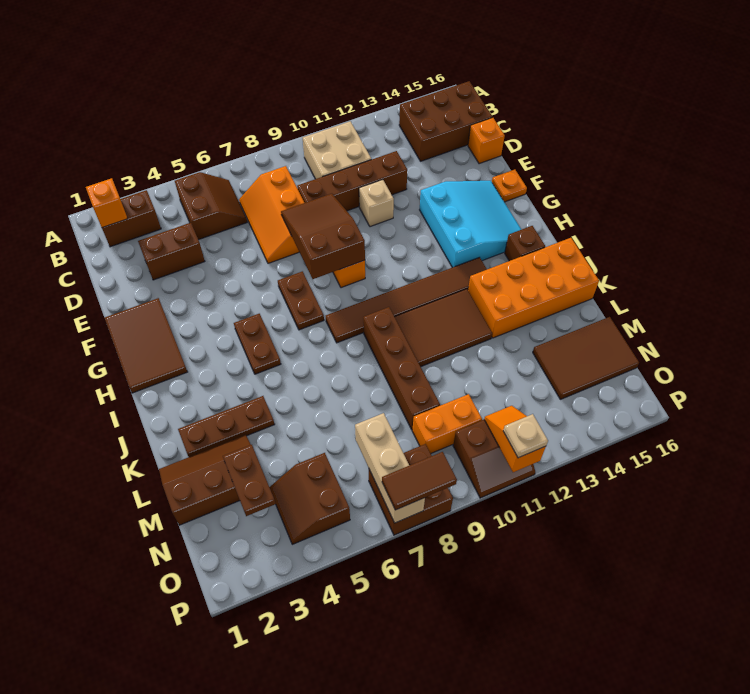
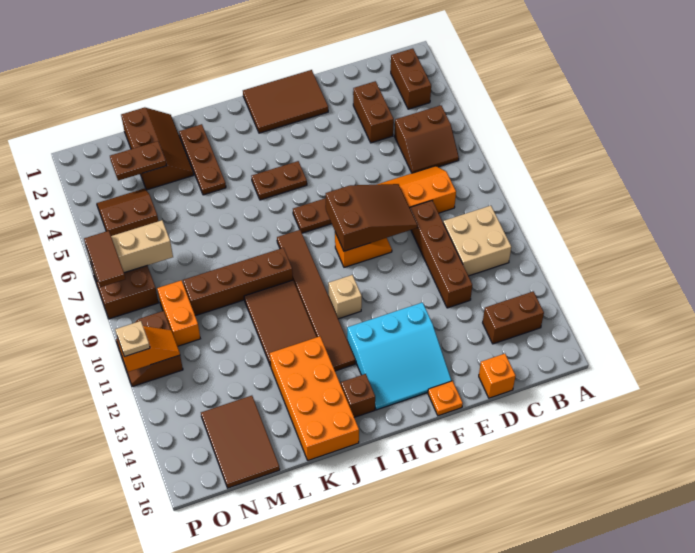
orange 1x1 brick [86,178,128,228] -> none
brown 2x3 brick [399,81,492,161] -> brown 1x2 brick [483,291,544,344]
tan 1x1 brick [359,180,394,227] -> tan 1x1 brick moved to [328,275,362,319]

